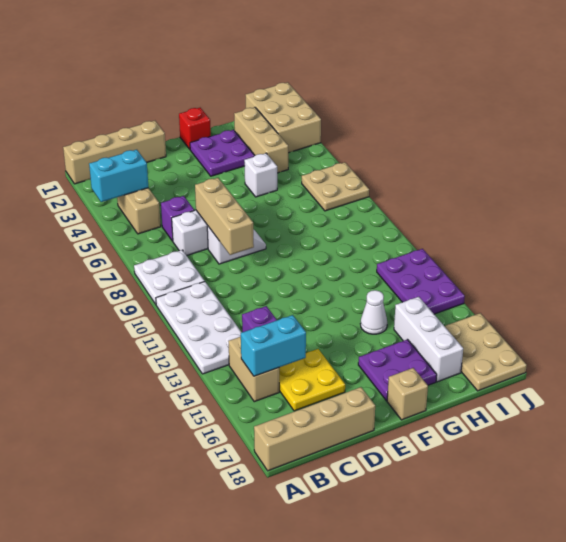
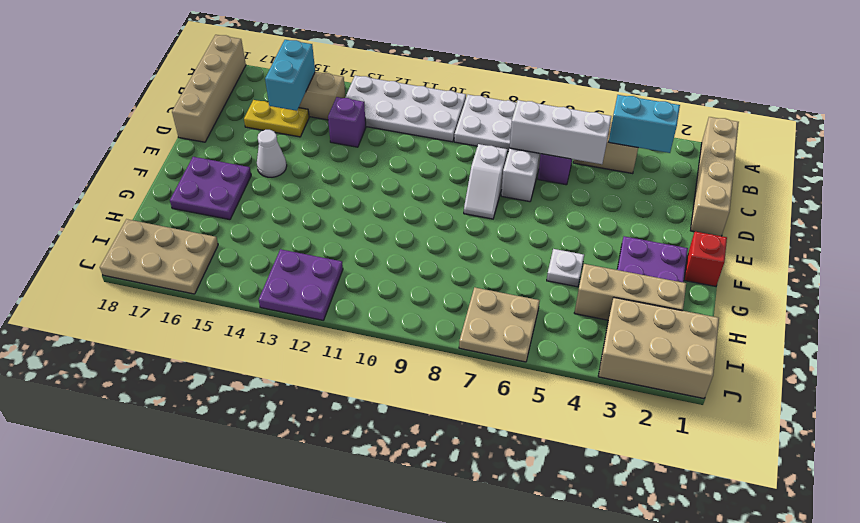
cyan 1x2 brick [89,150,149,202] -> cyan 1x2 brick turned to [609,95,680,153]
yellow 2x2 plate [279,349,345,411] -> yellow 1x2 plate [244,100,309,137]
tan 1x3 brick [195,178,254,255] -> none
tan 1x1 brick [387,368,428,420] -> none
white 1x1 brick [244,153,277,197] -> white 1x1 plate [547,249,584,287]
white 1x1 cone [360,290,387,334] -> white 1x1 cone moved to [257,130,287,177]
white 1x3 brick [394,297,463,382] -> white 1x3 brick moved to [510,100,611,164]
purple 2x3 plate [377,249,465,314] -> purple 2x2 plate [259,249,343,320]

